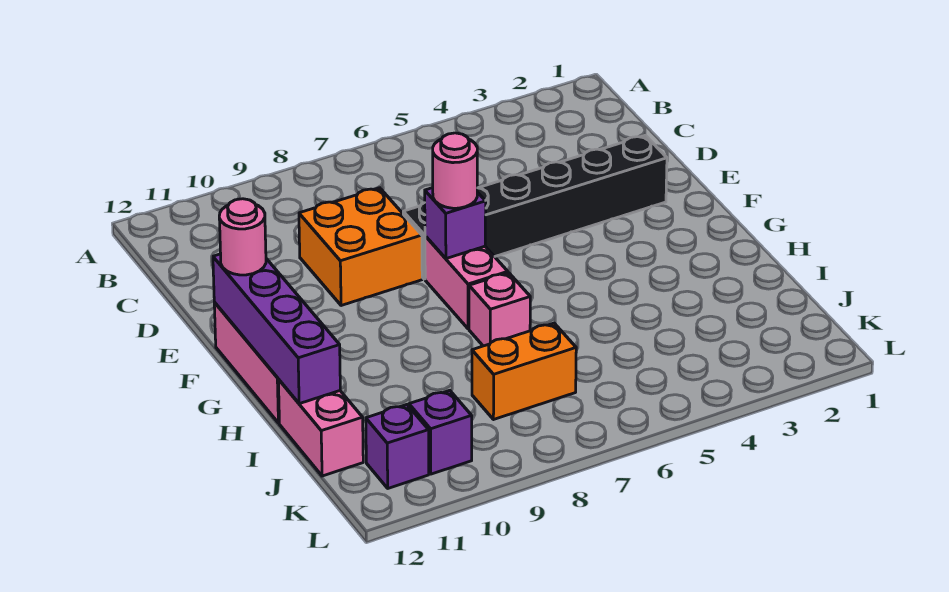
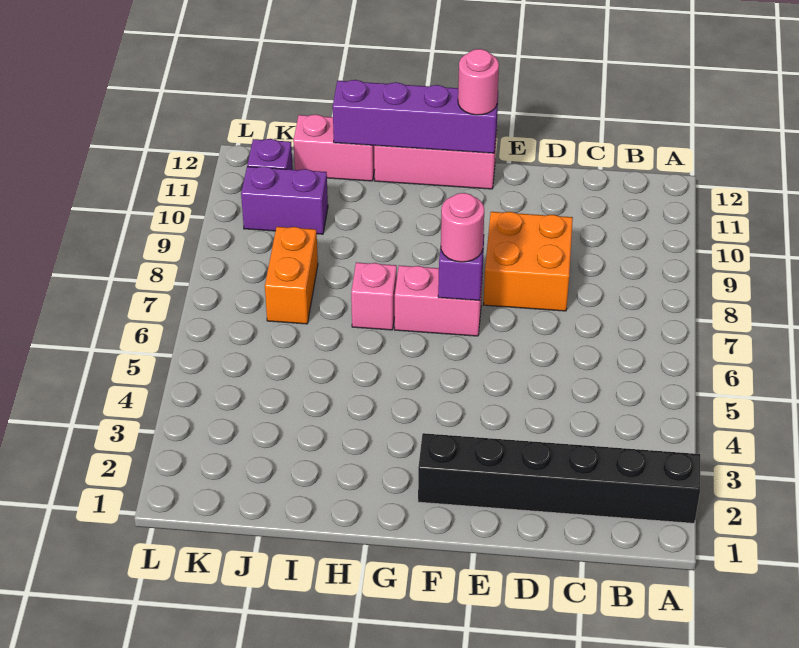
black 1x6 brick [403,135,667,279] -> black 1x6 brick turned to [418,433,700,523]
purple 1x1 brick [409,390,472,474] -> purple 1x2 brick [241,166,328,234]

